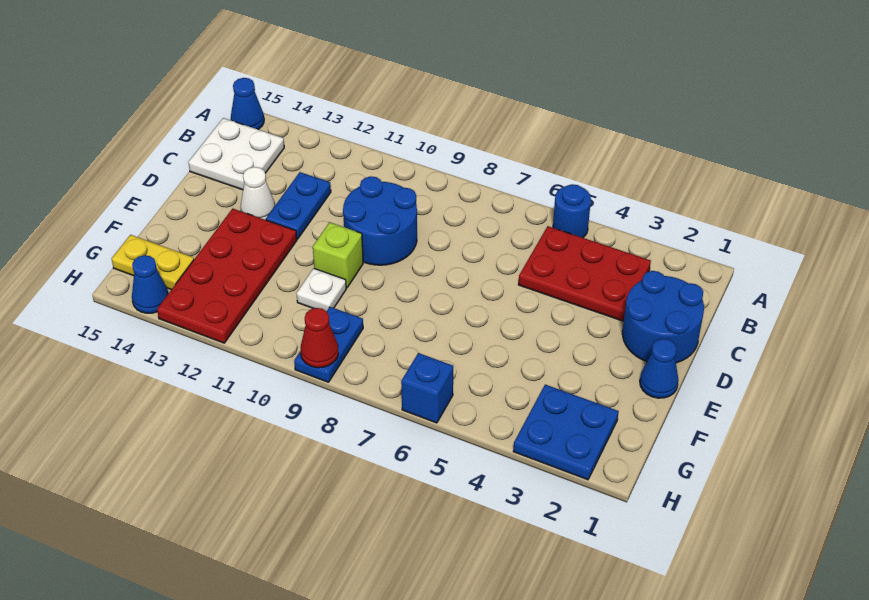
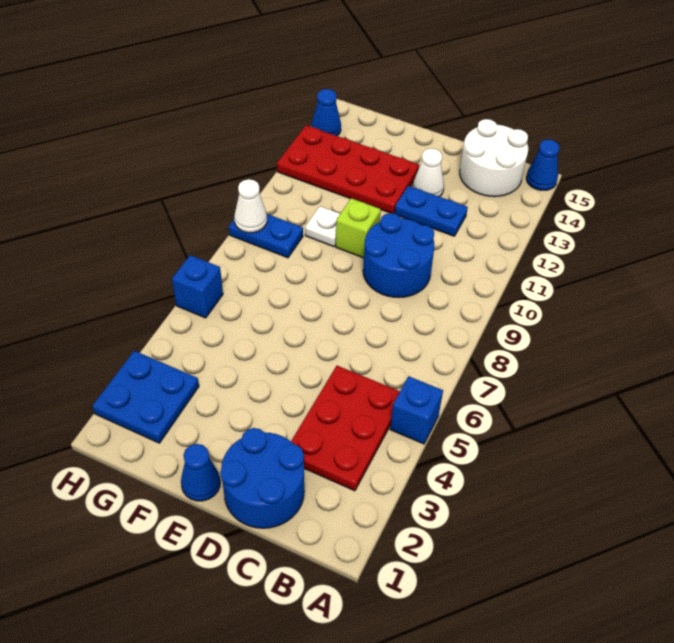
blue 1x1 round brick [553,184,591,238] -> blue 1x1 brick [390,376,443,444]
white 2x2 plate [188,118,284,190] -> white 2x2 round brick [460,119,528,197]
yellow 1x2 plate [112,235,194,290] -> none
red 1x1 cone [301,308,338,368] -> white 1x1 cone [234,179,267,233]

